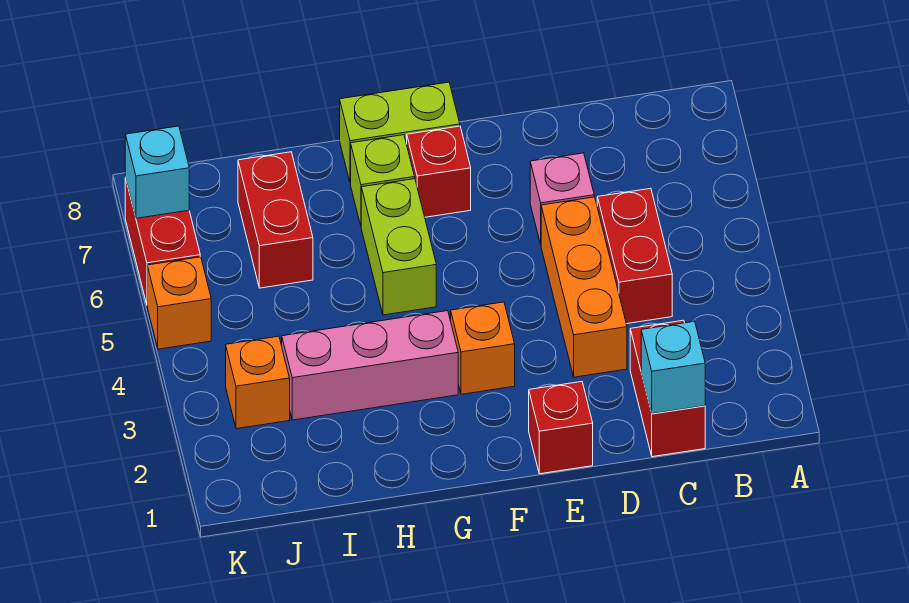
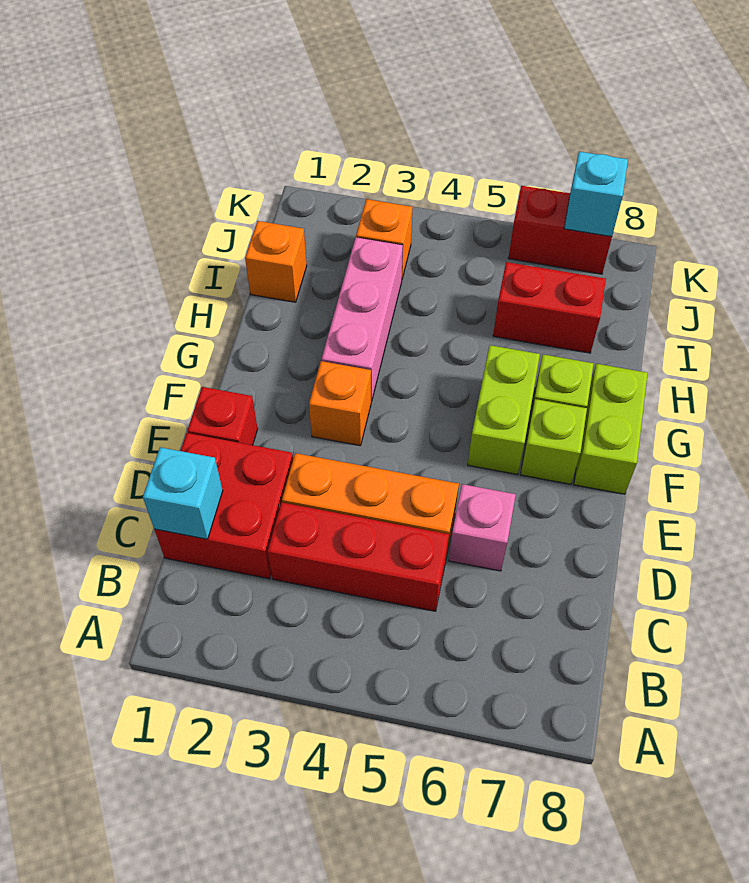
red 1x2 brick [630,320,705,457] -> red 2x2 brick [154,433,293,579]
red 1x2 brick [597,188,672,324] -> red 1x3 brick [268,502,449,611]
red 1x1 brick [407,126,471,217] -> lime 1x1 brick [520,399,587,484]
lime 1x2 brick [361,179,436,315] -> lime 1x2 brick turned to [468,345,540,475]
orange 1x1 brick [147,257,211,349] -> orange 1x1 brick moved to [245,221,307,302]

